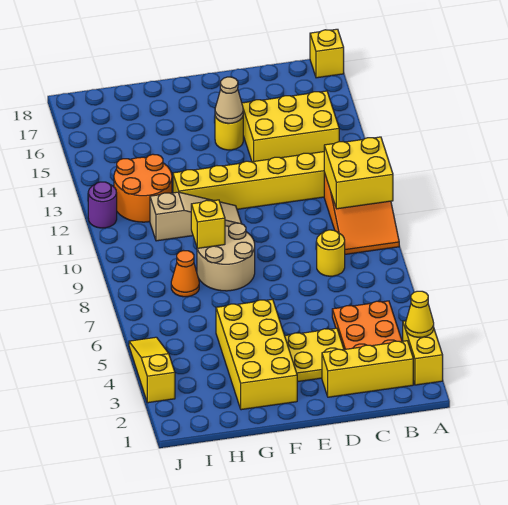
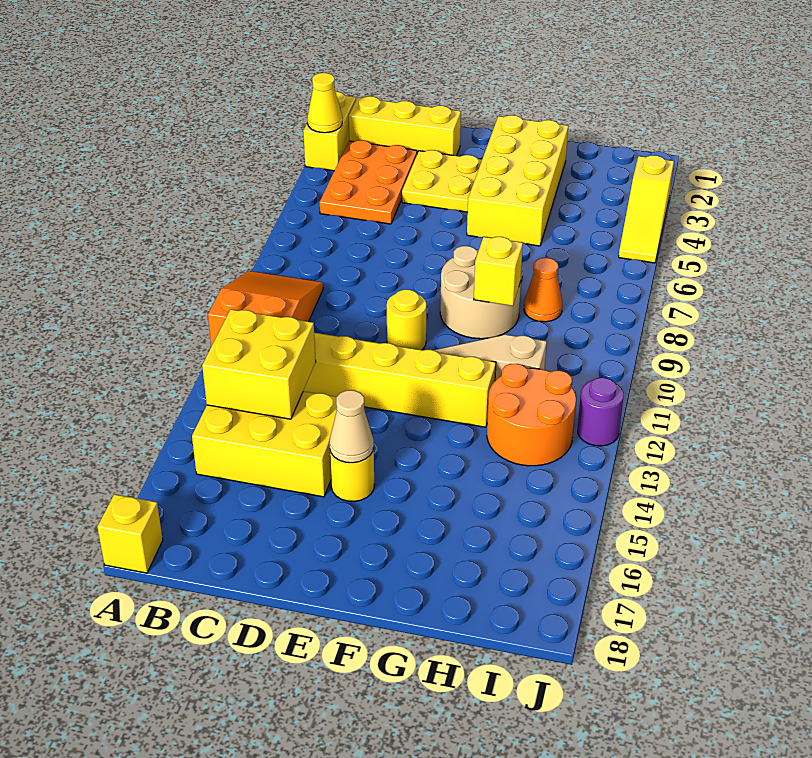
yellow 2x2 brick [324,137,393,209] -> yellow 2x2 brick moved to [202,309,316,419]
yellow 1x1 round brick [317,230,345,276] -> yellow 1x1 round brick moved to [387,290,426,350]

